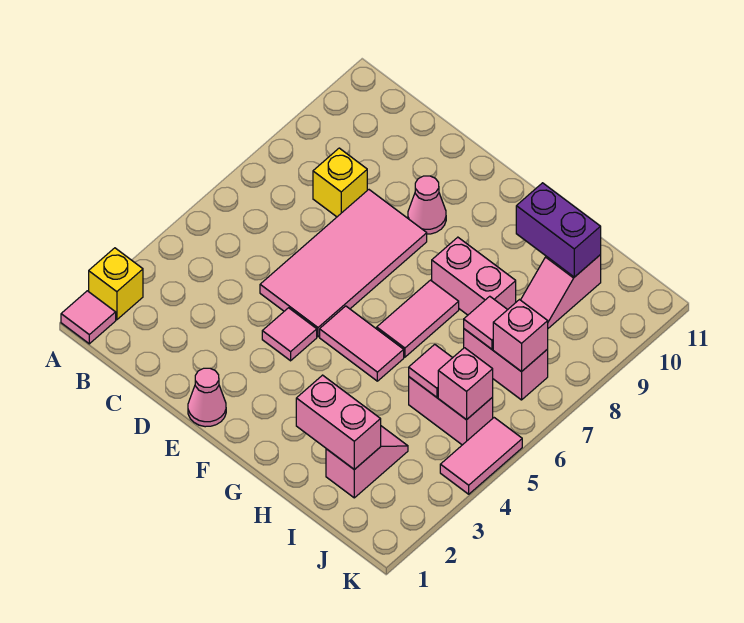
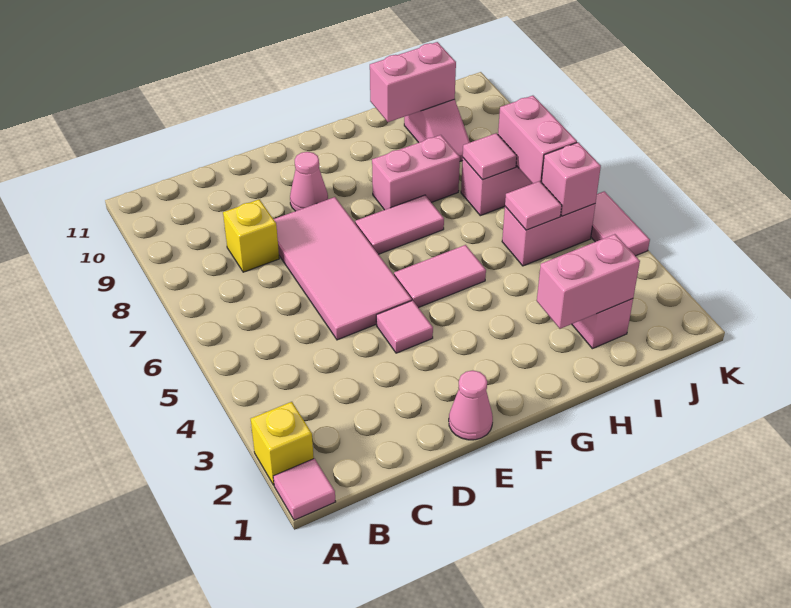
pink 1x2 tile [377,280,459,357] -> pink 1x2 tile turned to [355,195,444,254]
purple 1x2 brick [516,183,601,277] -> pink 1x2 brick [370,42,456,122]
pink 1x1 brick [493,300,548,372] -> pink 1x2 brick [498,96,577,183]

